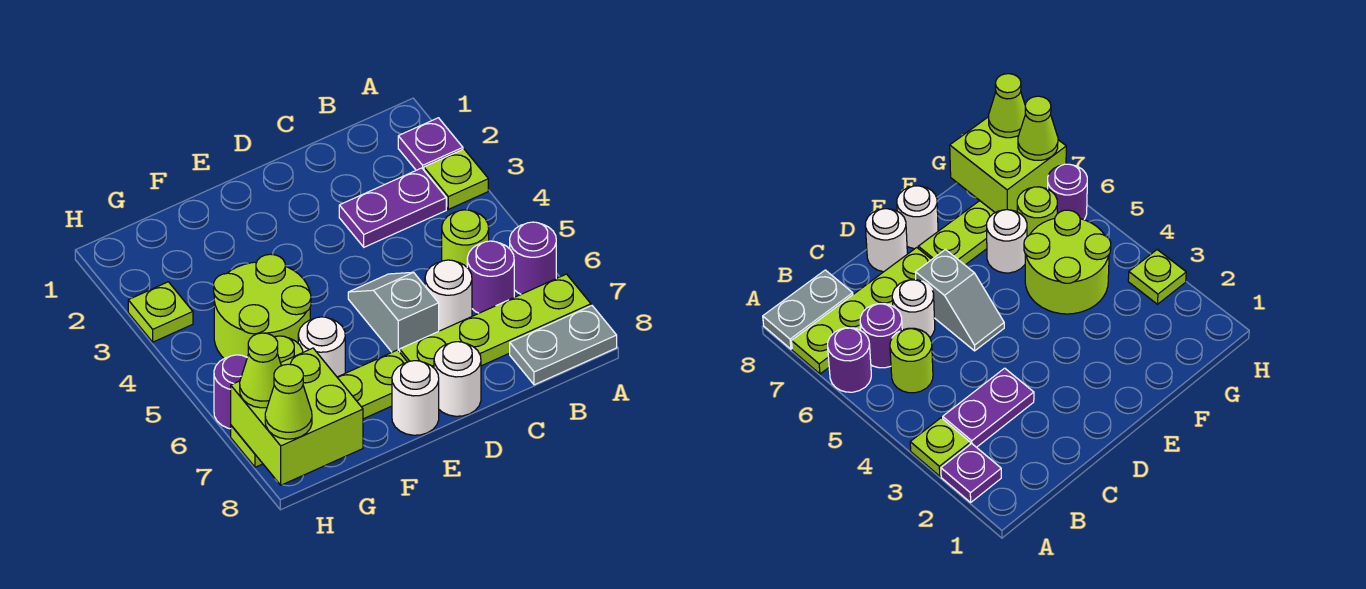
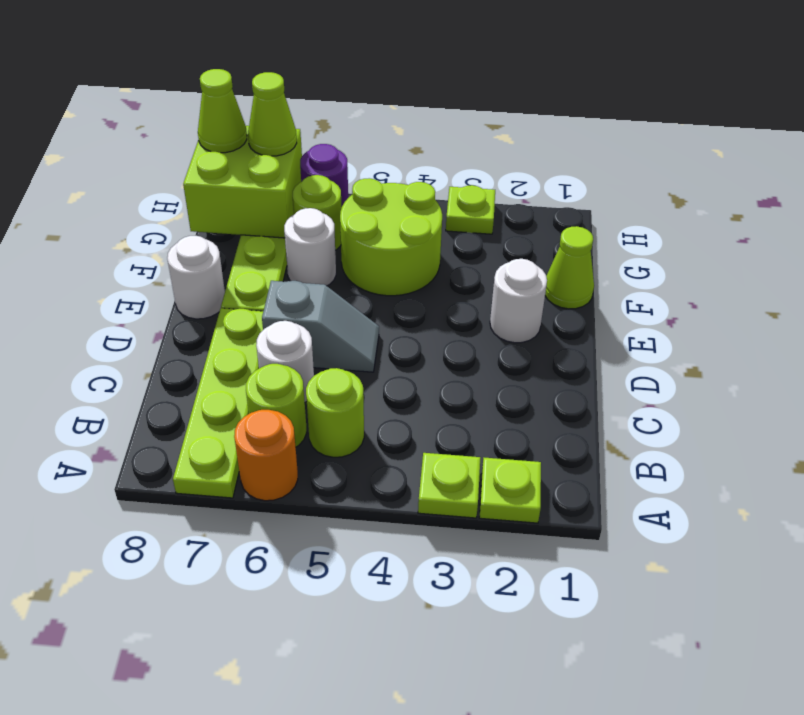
purple 1x1 plate [398,118,463,170] -> lime 1x1 plate [479,458,541,523]
purple 1x1 round brick [510,222,556,294] -> orange 1x1 round brick [234,410,298,501]
grey 1x2 plate [510,306,617,385] -> none
purple 1x2 plate [339,168,446,247] -> none
purple 1x1 round brick [467,241,514,313] -> lime 1x1 round brick [246,364,307,447]
white 1x1 round brick [434,342,481,416] -> white 1x1 round brick moved to [490,259,547,343]
none -> lime 1x1 cone [545,226,594,309]

